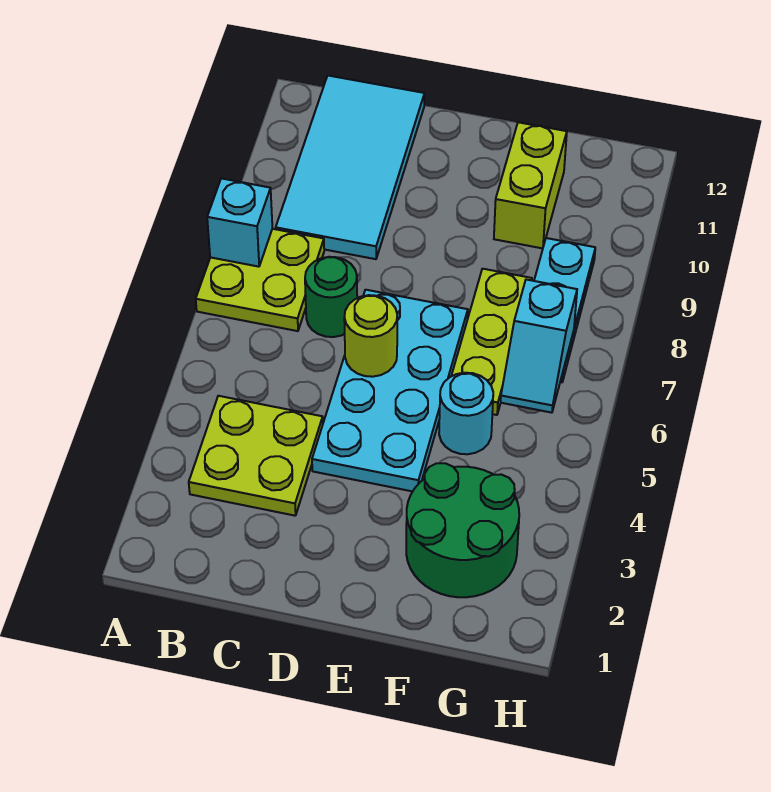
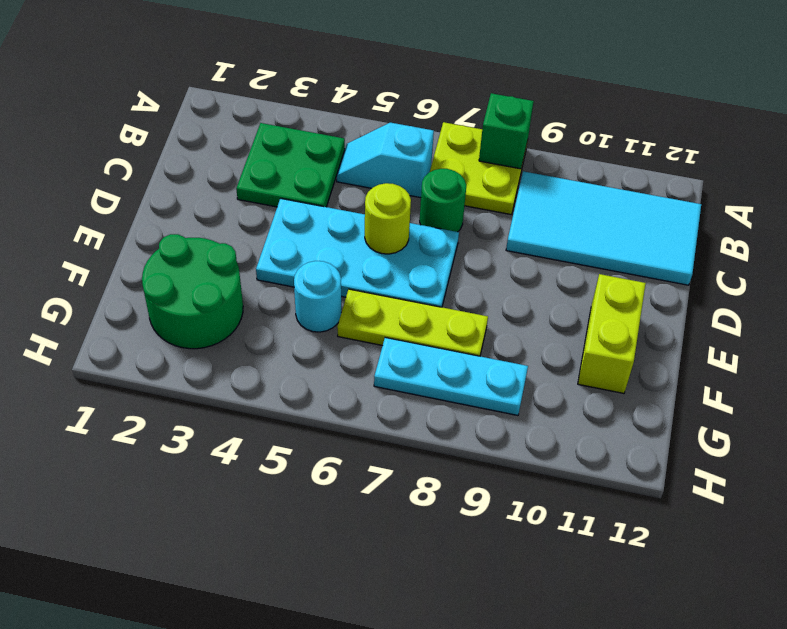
cyan 1x1 brick [207,178,272,267] -> green 1x1 brick [479,93,534,169]
lime 2x2 plate [189,396,323,516] -> green 2x2 plate [236,123,345,207]
lime 1x2 brick [494,122,567,248] -> lime 1x2 brick turned to [578,274,646,393]
cyan 1x2 slope [501,280,577,413] -> cyan 1x2 slope moved to [337,123,434,198]

